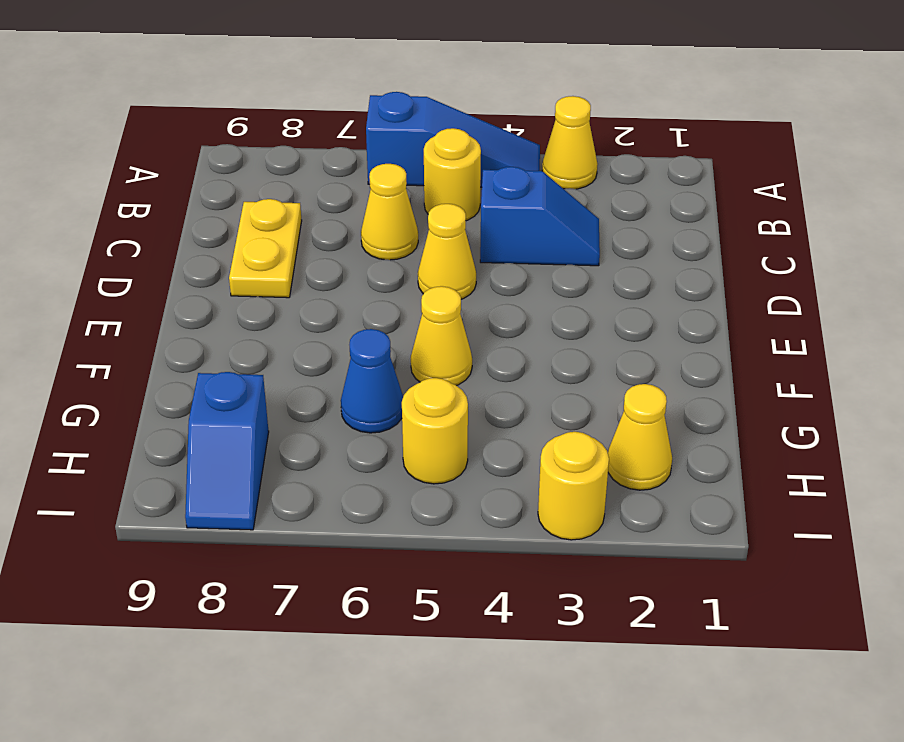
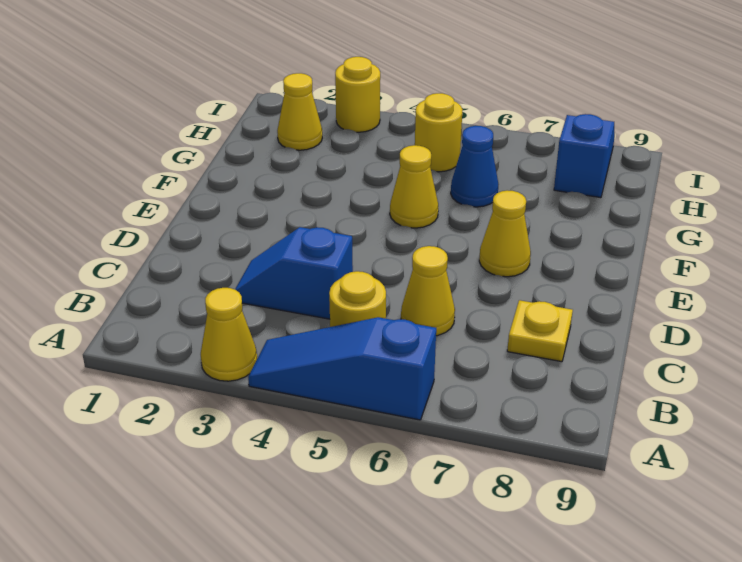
yellow 1x2 plate [229,199,302,298] -> yellow 1x1 plate [507,300,573,362]
yellow 1x1 cone [418,204,476,299] -> yellow 1x1 cone moved to [479,190,531,277]

